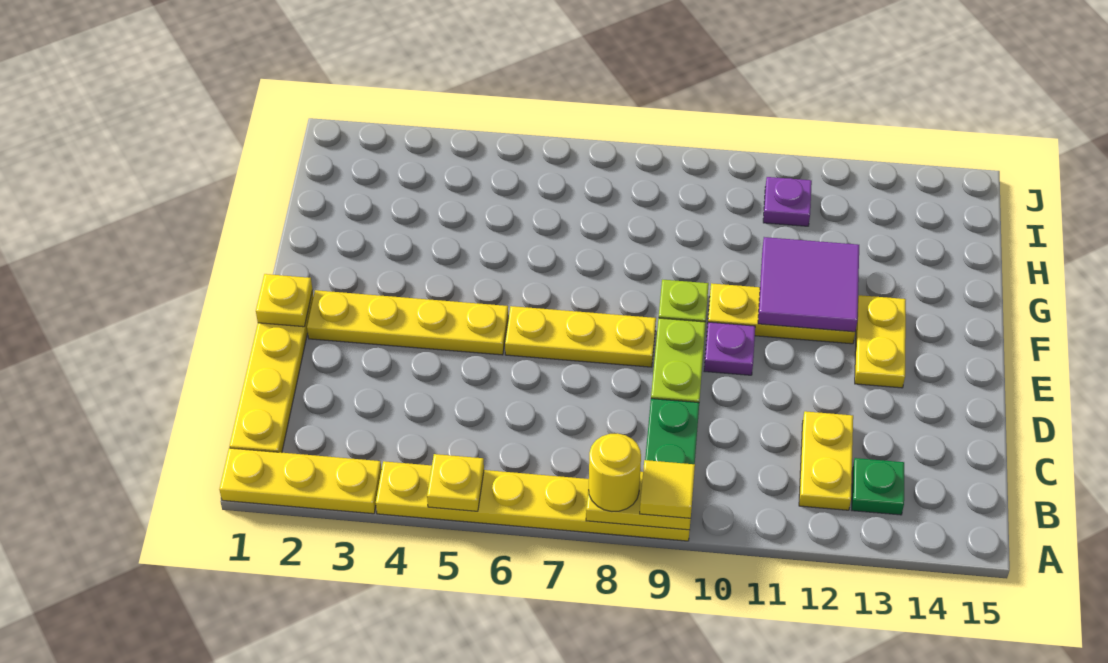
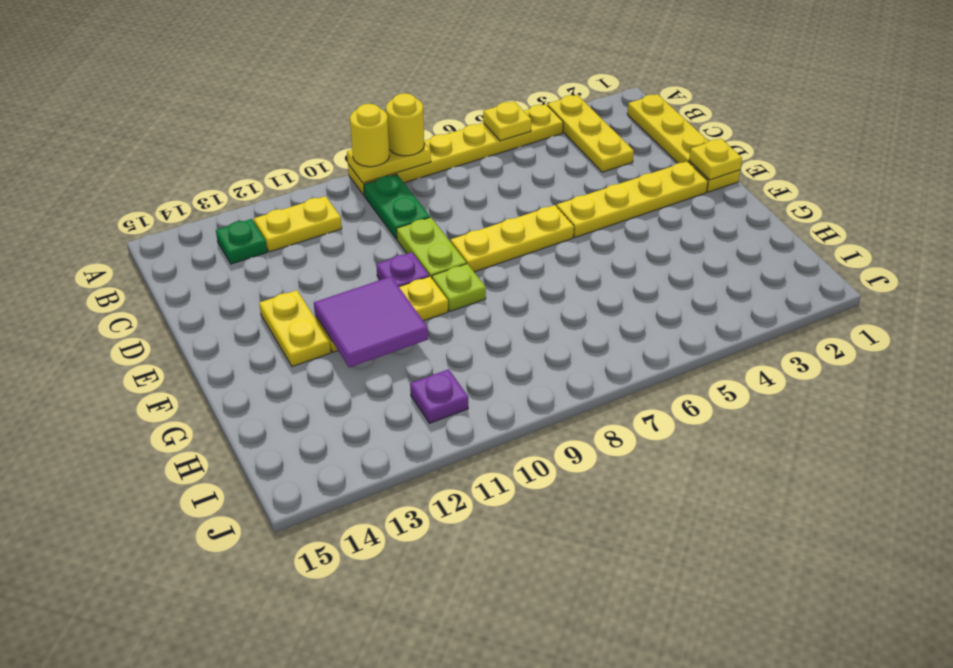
yellow 1x3 plate [219,448,382,514] -> yellow 1x3 plate turned to [547,95,634,172]
yellow 1x1 tile [640,460,695,518] -> yellow 1x1 round brick [350,104,389,167]
yellow 1x2 plate [799,411,853,510] -> yellow 1x2 plate turned to [254,196,342,252]

